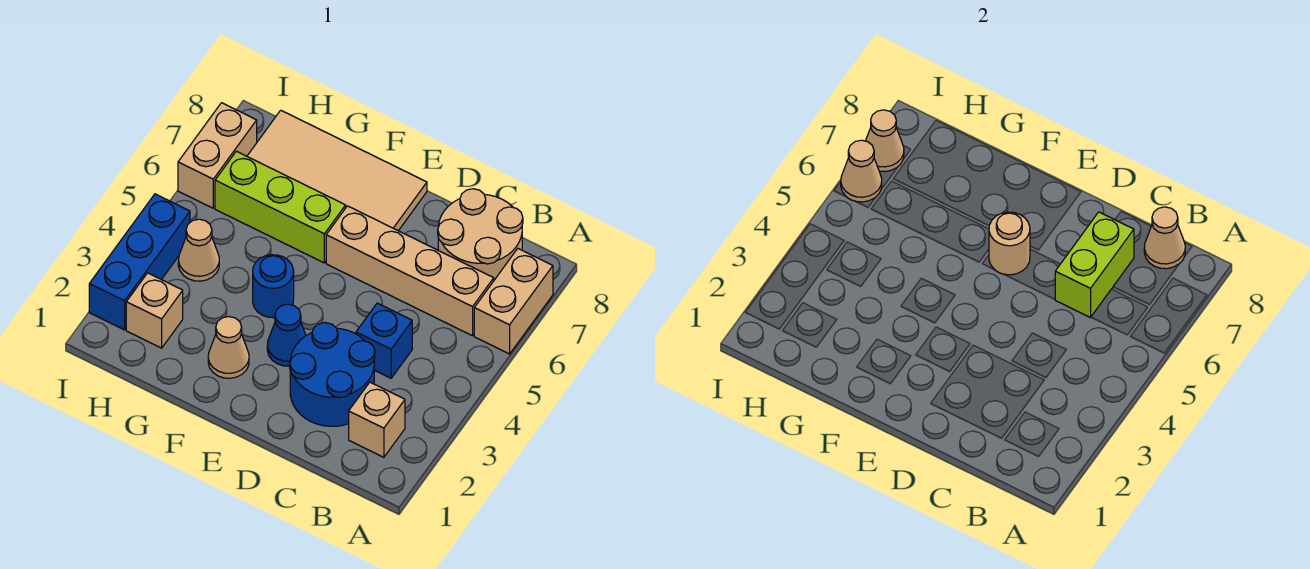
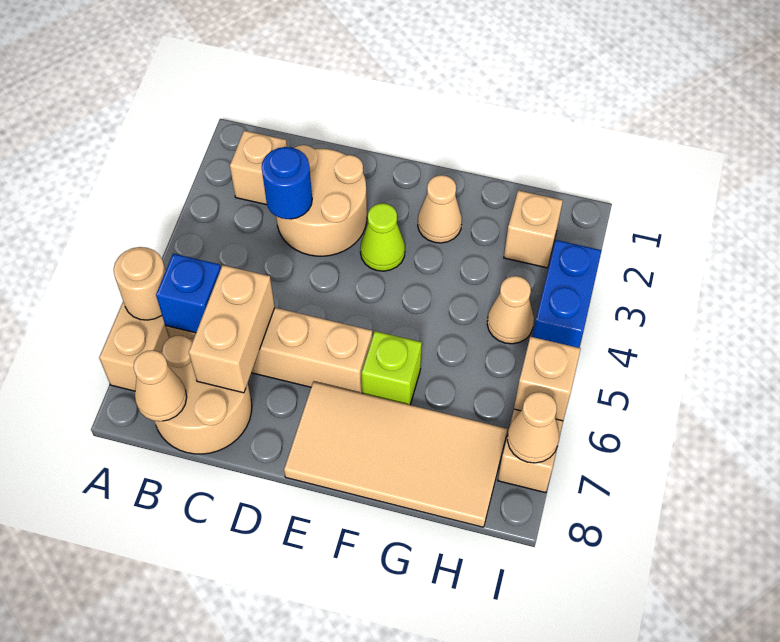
blue 2x2 round brick [290,323,375,426] -> tan 2x2 round brick [276,145,367,256]
blue 1x1 brick [356,303,412,378] -> blue 1x1 brick moved to [156,254,221,333]
lime 1x2 brick [1055,212,1134,318] -> tan 1x2 brick [189,265,275,393]
blue 1x1 cone [267,304,306,366] -> lime 1x1 cone [360,203,405,271]
tan 1x1 round brick [989,212,1030,275] -> tan 1x1 round brick moved to [114,247,166,320]
blue 1x1 round brick [253,255,294,318] -> blue 1x1 round brick moved to [262,147,312,219]
lime 1x3 brick [215,151,346,263] -> lime 1x1 brick [362,331,422,405]
blue 1x3 brick [89,194,190,330] -> blue 1x2 brick [533,240,602,348]
tan 1x1 cone [841,140,882,202] -> tan 1x1 brick [514,337,581,421]

